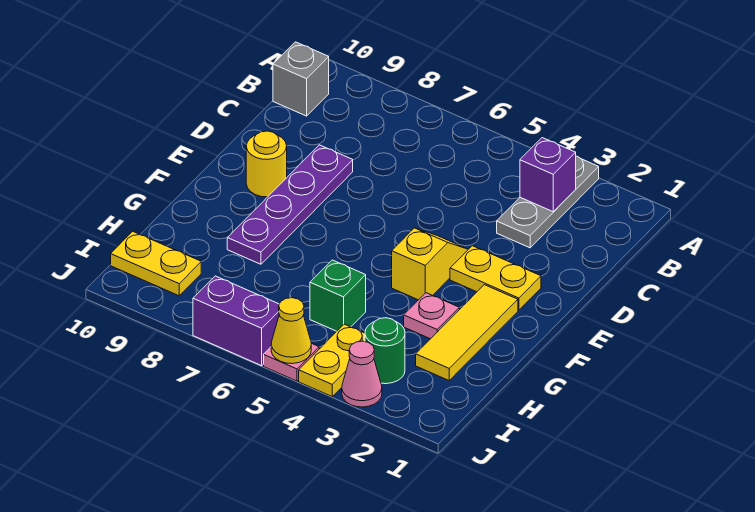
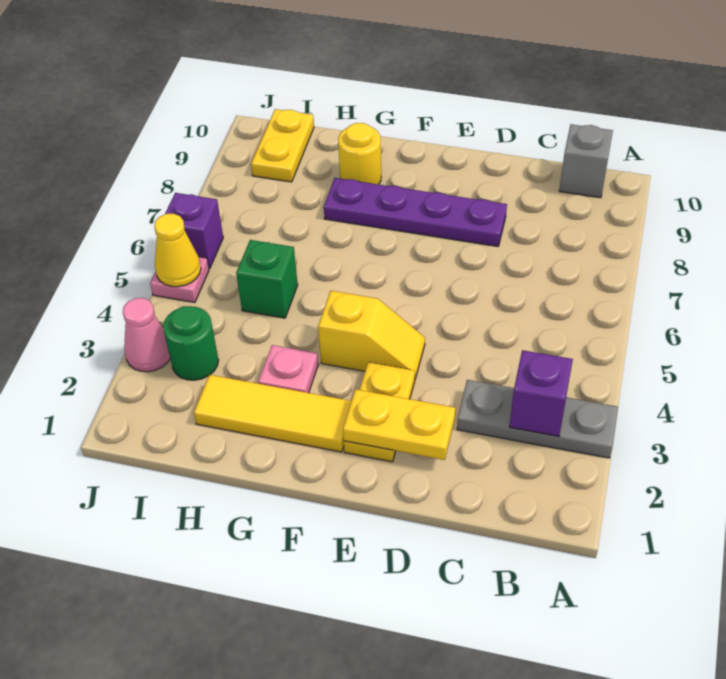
yellow 1x1 round brick [246,131,287,197] -> yellow 1x1 round brick moved to [338,123,381,184]
yellow 1x2 plate [299,324,365,396] -> yellow 1x2 plate moved to [343,389,455,460]
purple 1x2 brick [193,276,279,366] -> purple 1x1 brick [165,193,223,269]

